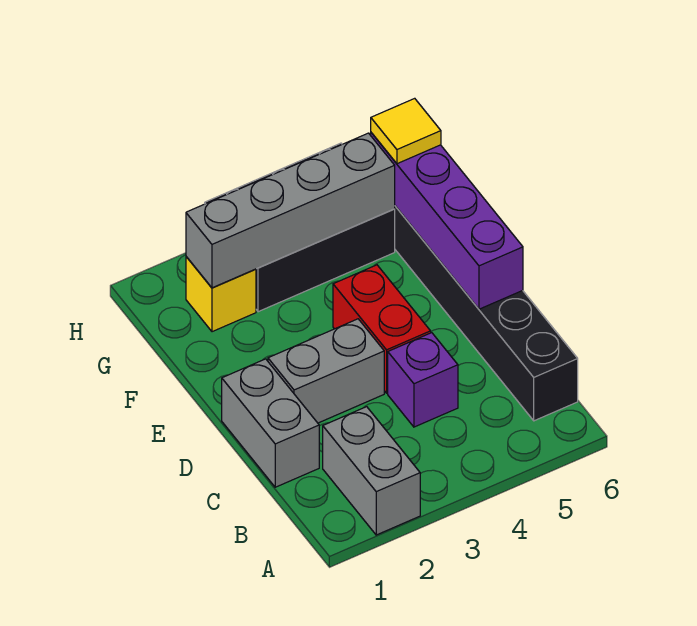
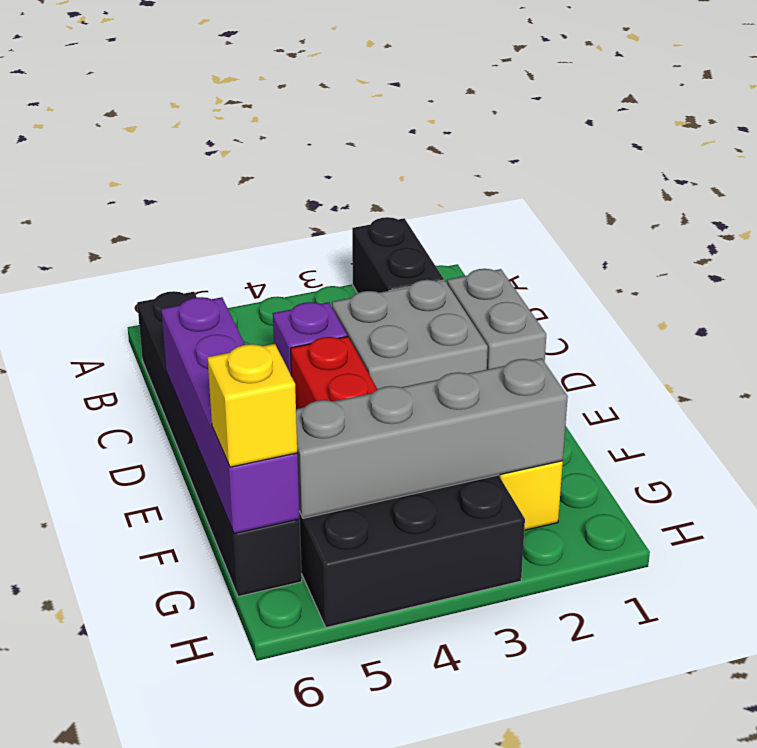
grey 1x2 brick [323,407,420,535] -> black 1x2 brick [352,217,444,293]
grey 1x2 brick [268,319,384,423] -> grey 2x2 brick [332,280,488,389]
yellow 1x1 tile [371,98,441,164] -> yellow 1x1 brick [207,344,297,467]

